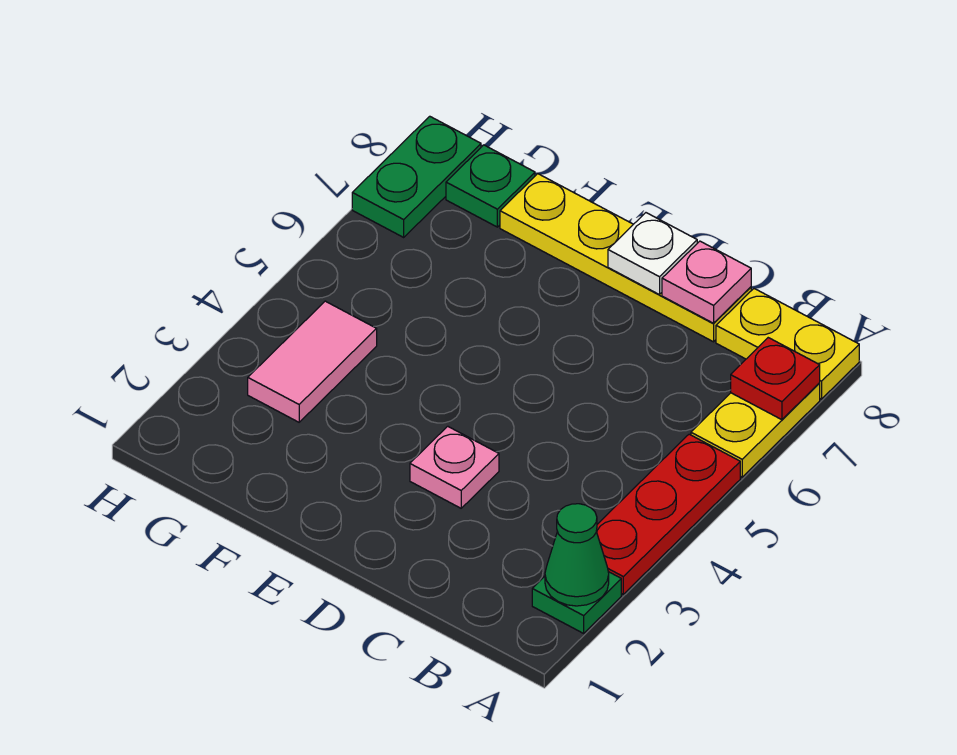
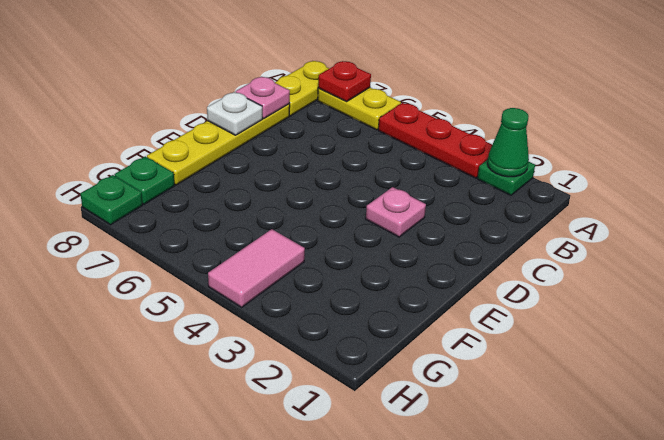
pink 1x2 tile [248,301,377,422] -> pink 1x2 tile turned to [208,229,305,307]
green 1x2 plate [352,116,481,237] -> green 1x1 plate [81,175,142,225]

